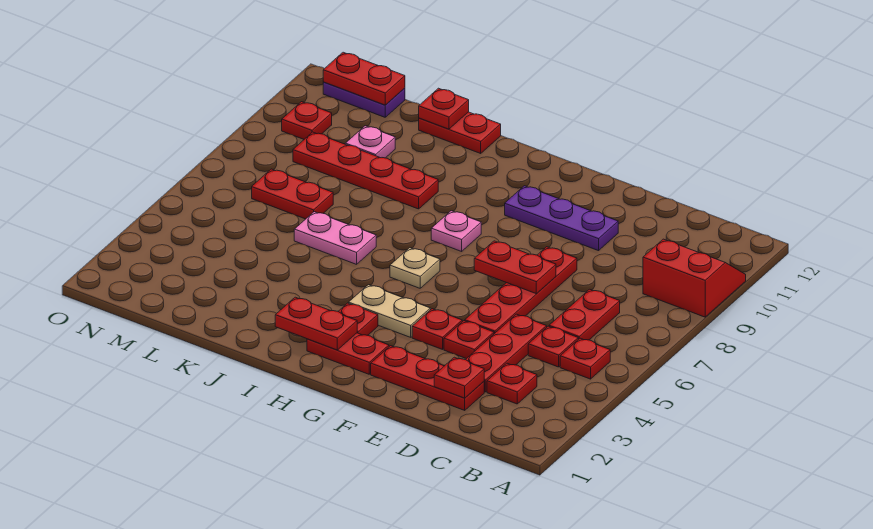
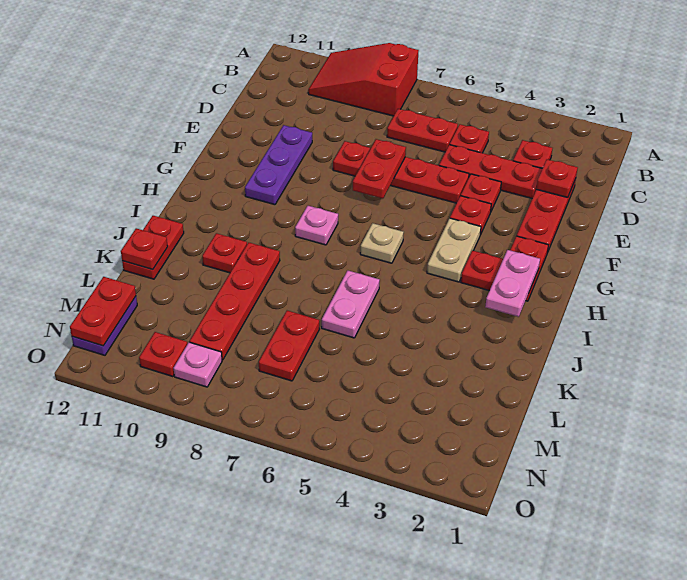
red 2x2 slope [643,239,746,317] -> red 2x3 slope [308,43,419,116]
red 1x1 plate [560,338,610,379] -> red 1x1 plate moved to [202,233,247,273]
red 1x2 plate [275,297,357,350] -> pink 1x2 plate [485,250,540,317]
pink 1x1 plate [345,126,395,158] -> pink 1x1 plate moved to [174,342,222,387]

